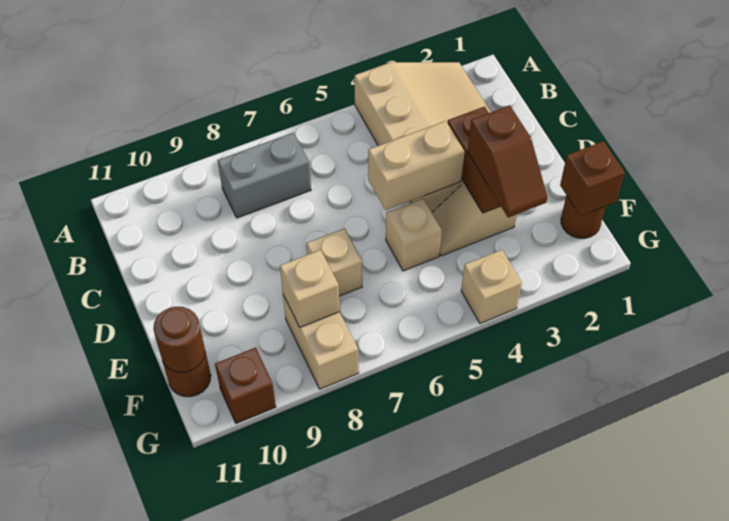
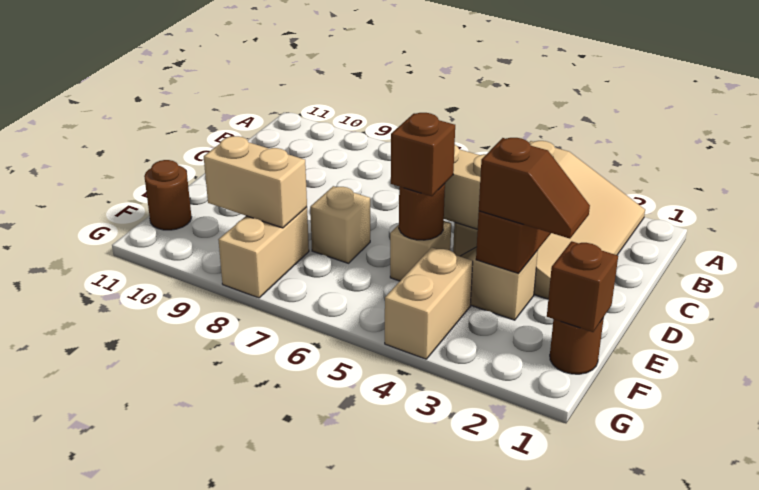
grey 1x2 brick [218,133,311,218] -> none
brown 1x2 slope [468,105,547,218] -> brown 1x2 slope turned to [479,138,590,239]
tan 1x1 brick [280,250,340,327] -> tan 1x2 brick [204,136,307,228]
brown 1x1 round brick [153,307,205,372] -> brown 1x1 round brick moved to [399,184,445,240]
tan 1x1 brick [461,250,522,323] -> tan 1x2 brick [385,247,473,359]
brown 1x1 brick [215,348,276,423] -> brown 1x1 brick moved to [391,113,455,196]

